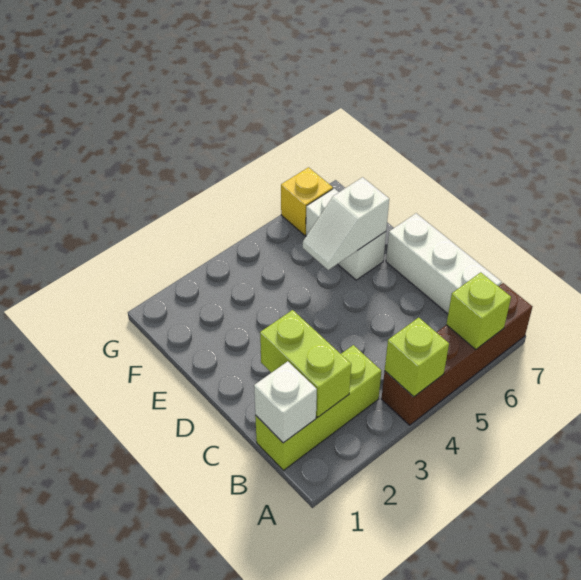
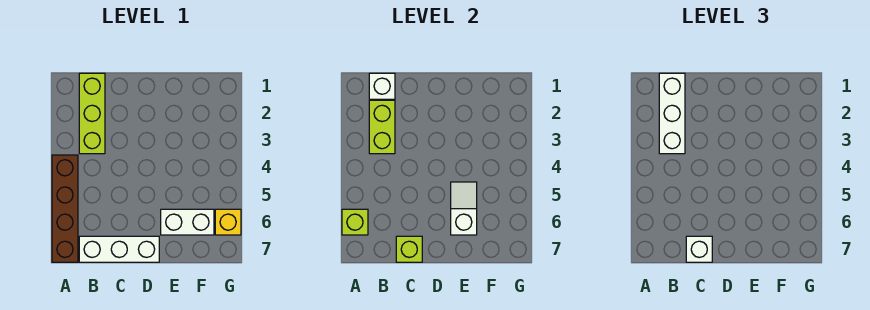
lime 1x1 brick [385,318,449,397] -> lime 1x1 brick moved to [396,236,422,262]
none -> white 1x3 brick [659,73,685,154]
lime 1x2 brick [260,310,351,417] -> lime 1x2 brick turned to [369,100,395,154]
none -> white 1x1 brick [686,236,712,262]

